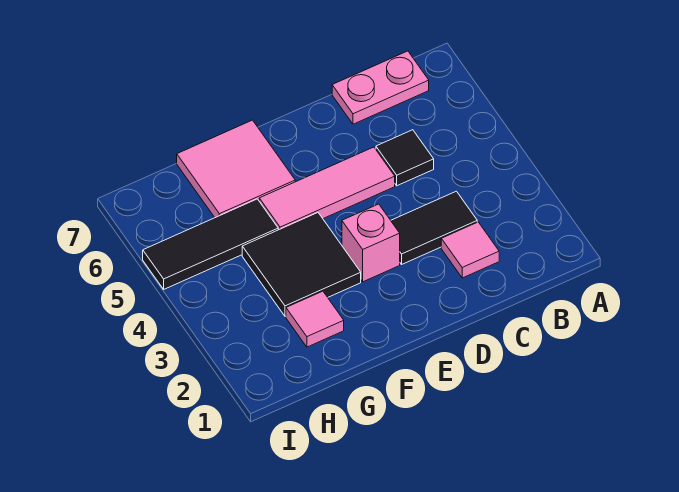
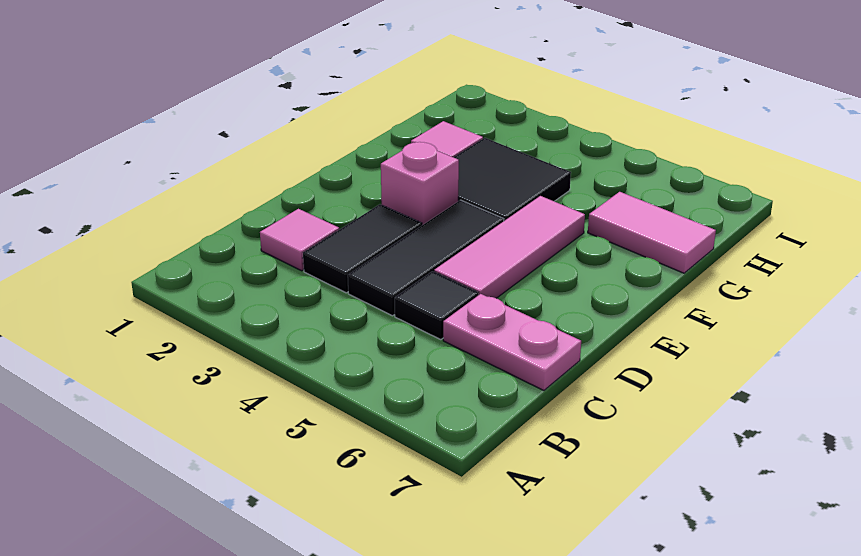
pink 1x2 plate [332,51,429,124] -> pink 1x2 plate turned to [443,294,581,391]
pink 2x2 tile [177,120,295,218] -> pink 1x2 tile [588,192,716,273]
black 1x3 tile [143,199,278,289] -> black 1x3 tile moved to [348,200,504,316]

